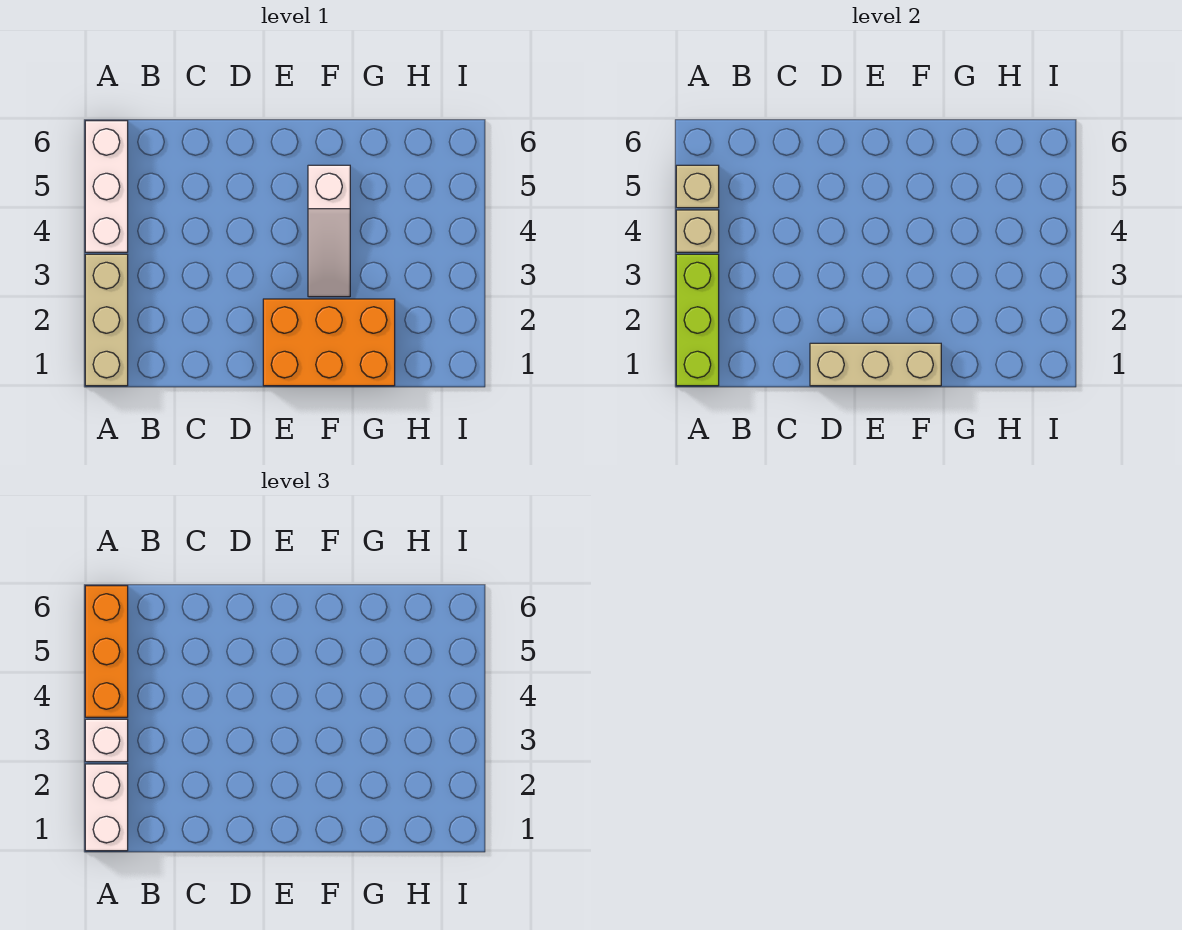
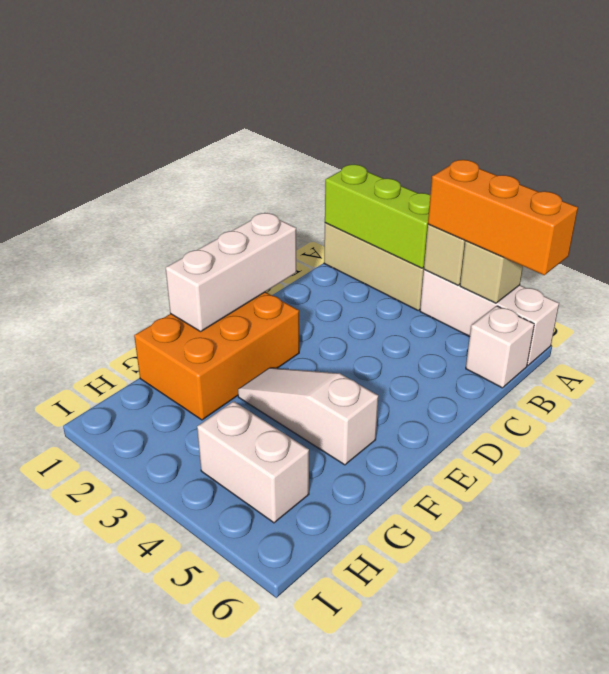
white 1x2 brick [85,764,128,851] -> white 1x2 brick moved to [197,401,309,523]
white 1x1 brick [85,719,128,762] -> white 1x1 brick moved to [466,306,534,388]
tan 1x3 brick [810,343,941,386] -> white 1x3 brick [166,213,296,332]

